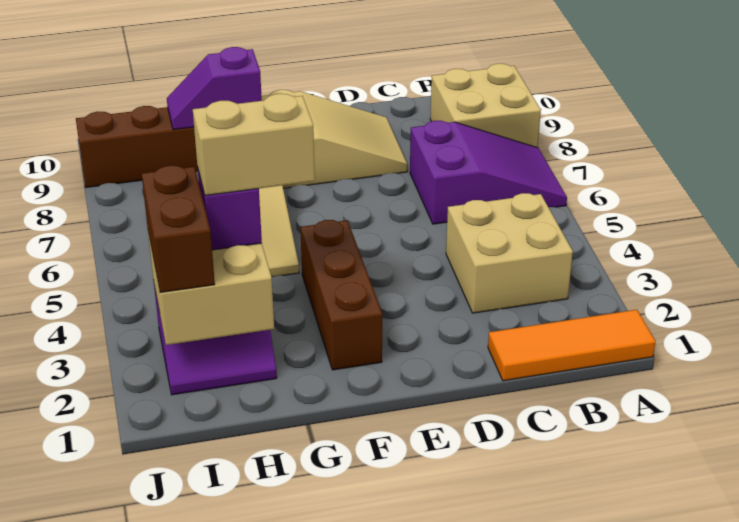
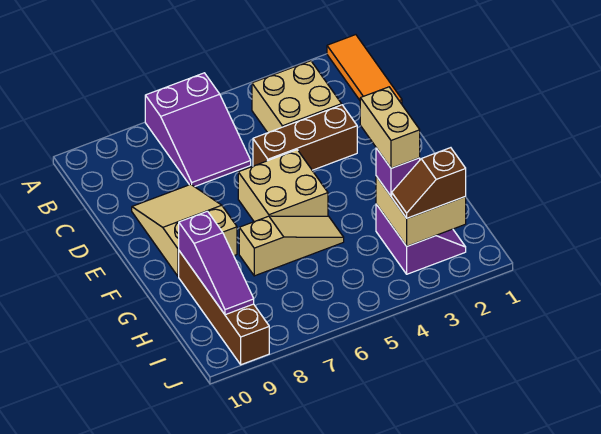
purple 2x3 slope [410,121,567,224] -> purple 2x3 slope turned to [145,73,251,187]
tan 2x2 brick [430,64,541,148] -> tan 2x2 brick moved to [238,150,328,222]
brown 1x3 brick [300,220,382,370] -> brown 1x3 brick moved to [253,105,357,170]
purple 1x2 slope [167,47,262,130] -> purple 1x3 slope [179,211,254,315]
brown 1x2 brick [142,166,215,293] -> brown 1x2 slope [392,148,466,218]

